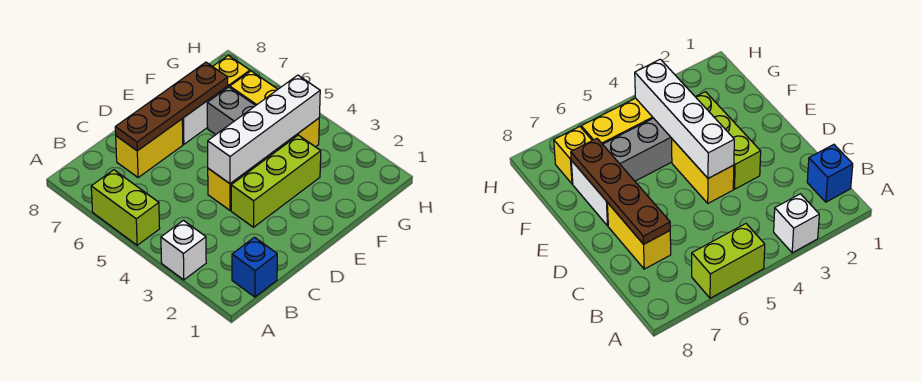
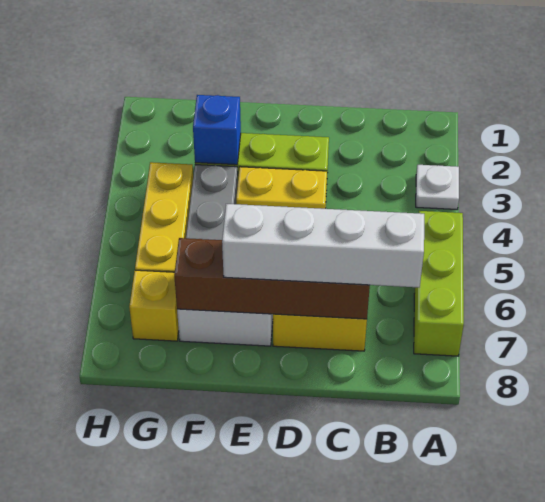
white 1x1 brick [161,220,206,280] -> white 1x1 plate [416,165,459,209]
lime 1x2 brick [91,170,160,245] -> lime 1x3 brick [414,211,464,356]
blue 1x1 brick [232,237,277,297] -> blue 1x1 brick moved to [193,95,241,165]
brown 1x4 plate [115,62,228,151] -> brown 1x4 brick [174,238,370,319]
white 1x4 brick [208,75,320,184] -> white 1x4 brick moved to [222,204,424,287]

